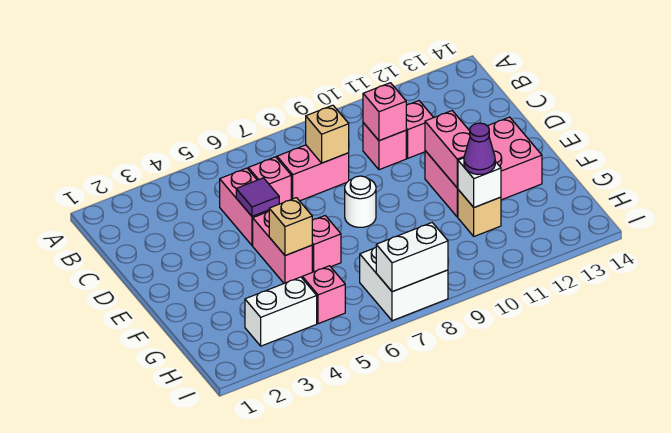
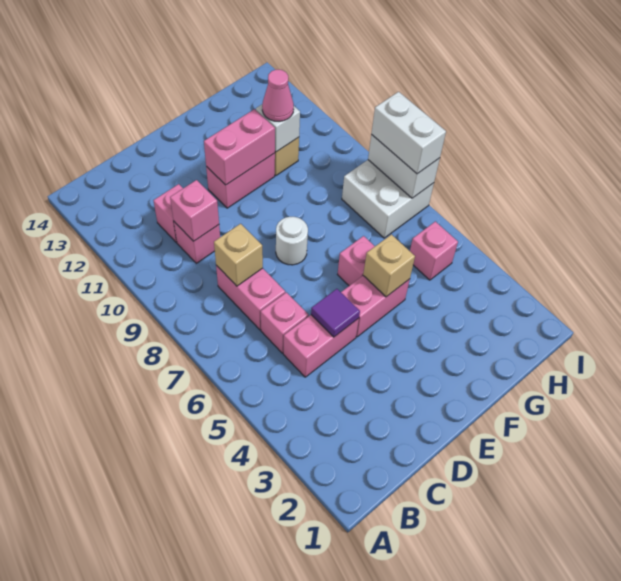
pink 2x3 brick [425,117,542,217] -> pink 1x2 brick [206,153,275,208]
purple 1x1 cone [464,123,495,174] -> pink 1x1 cone [262,70,294,121]
white 1x2 brick [245,277,317,346] -> white 1x2 brick moved to [371,92,446,174]

